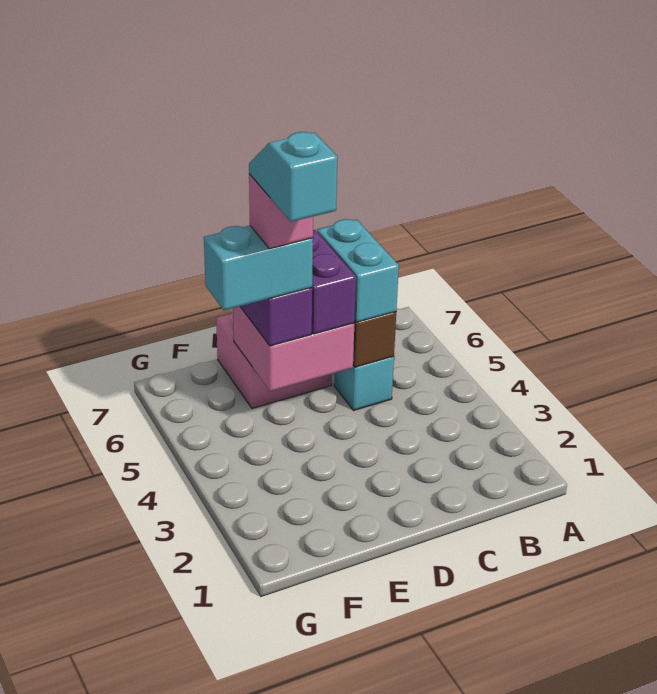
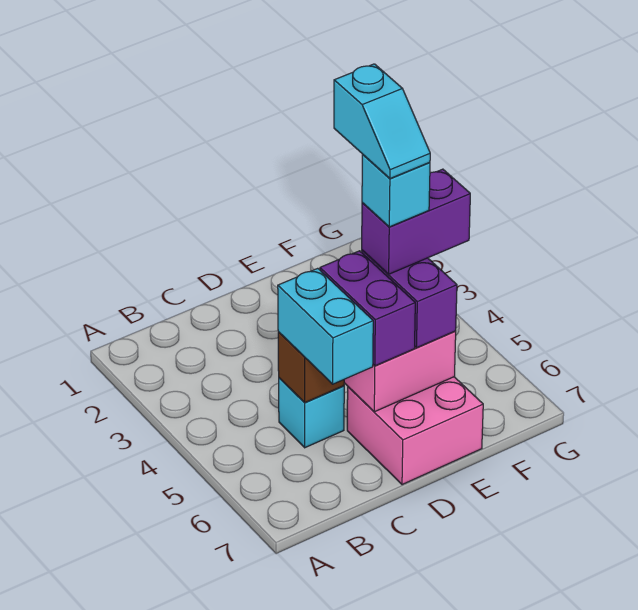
cyan 1x2 brick [204,226,313,310] -> purple 1x2 brick [362,169,470,274]
pink 1x1 brick [249,174,313,249] -> cyan 1x1 brick [362,155,430,227]

